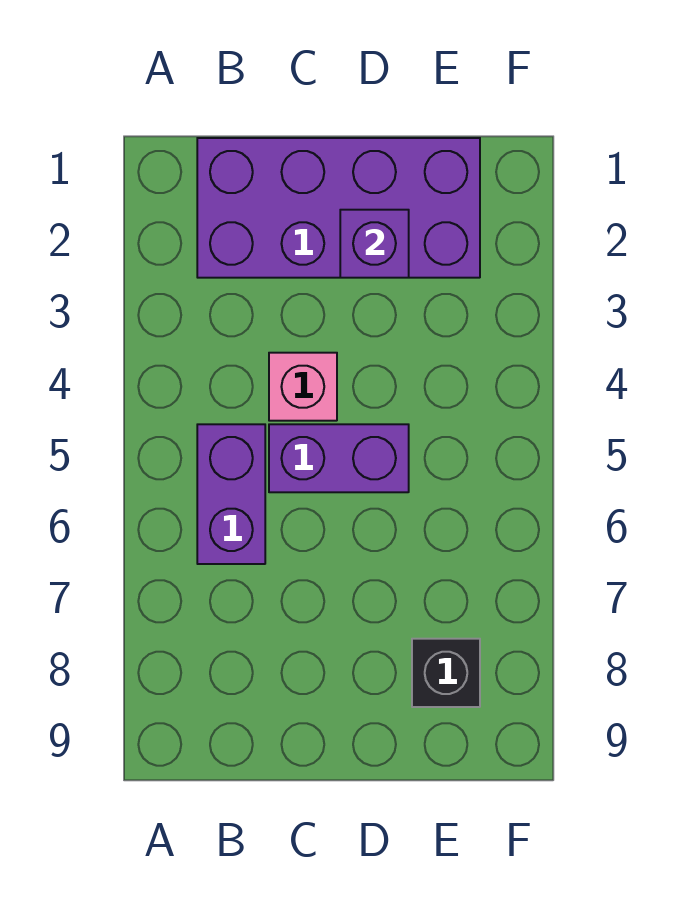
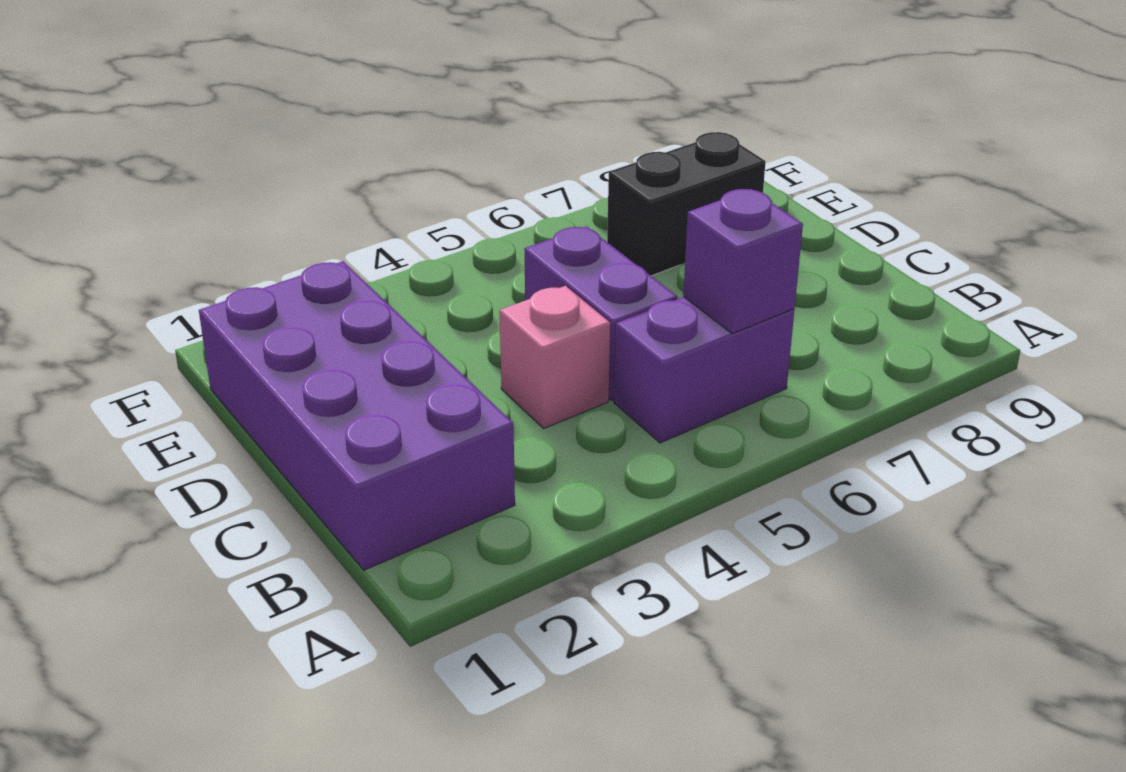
purple 1x1 brick [340,210,409,278] -> purple 1x1 brick moved to [683,189,803,334]
black 1x1 brick [412,639,480,707] -> black 1x2 brick [607,132,766,276]

